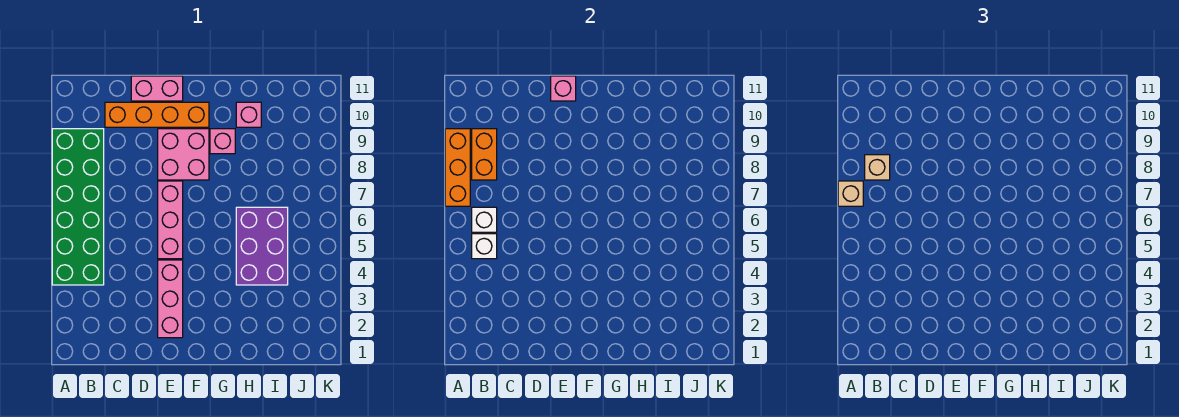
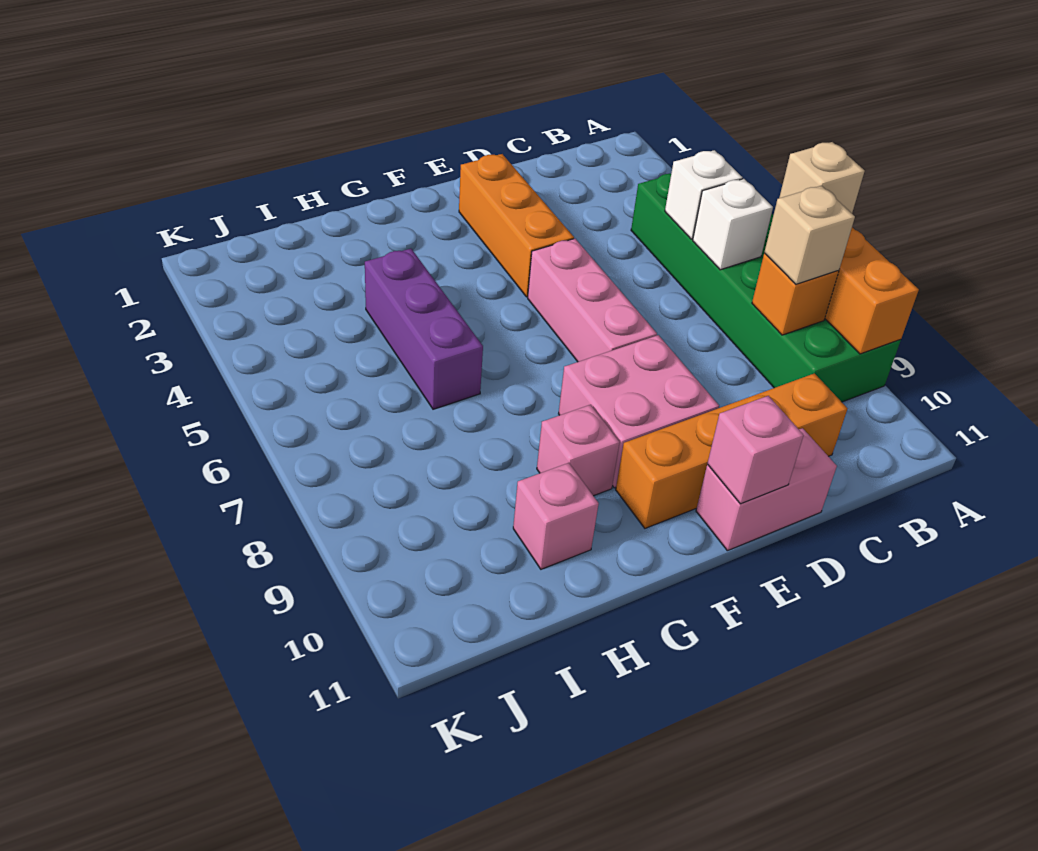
orange 1x2 brick [472,129,497,180] -> orange 1x1 brick [752,253,839,335]
pink 1x3 brick [158,260,183,338] -> orange 1x3 brick [459,154,574,297]
purple 2x3 brick [236,207,288,285] -> purple 1x3 brick [365,249,483,409]

